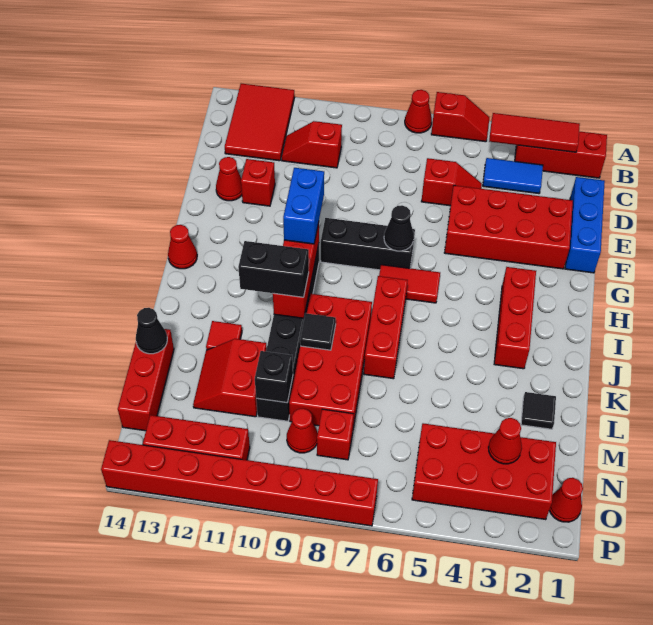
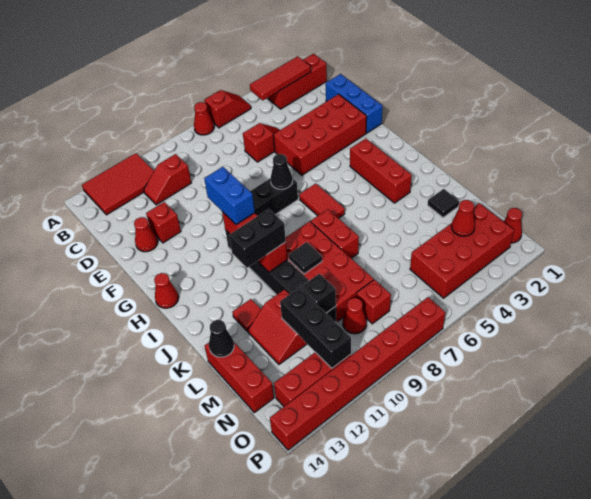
red 2x3 tile [225,84,295,161] -> red 2x3 tile turned to [82,153,154,215]
blue 1x2 tile [483,158,543,194] -> none
red 1x2 tile [379,265,440,303] -> red 1x2 tile turned to [299,183,345,218]
red 1x3 brick [364,276,408,379] -> red 1x2 brick [311,209,359,258]
none -> black 1x3 brick [280,288,351,368]

